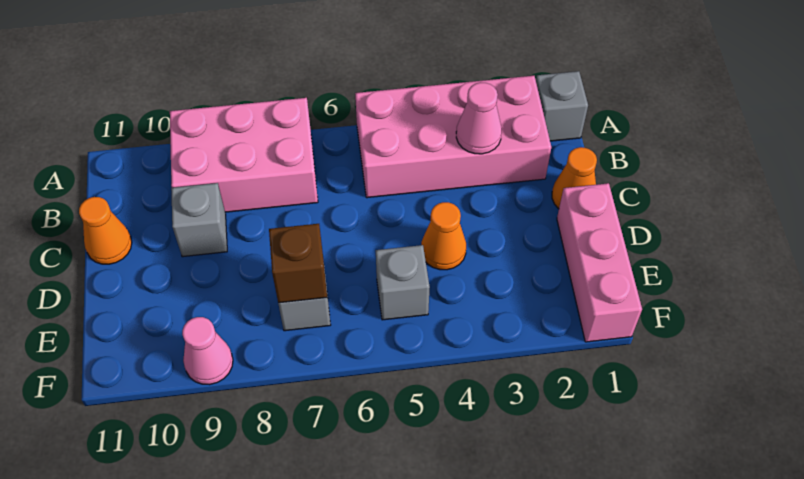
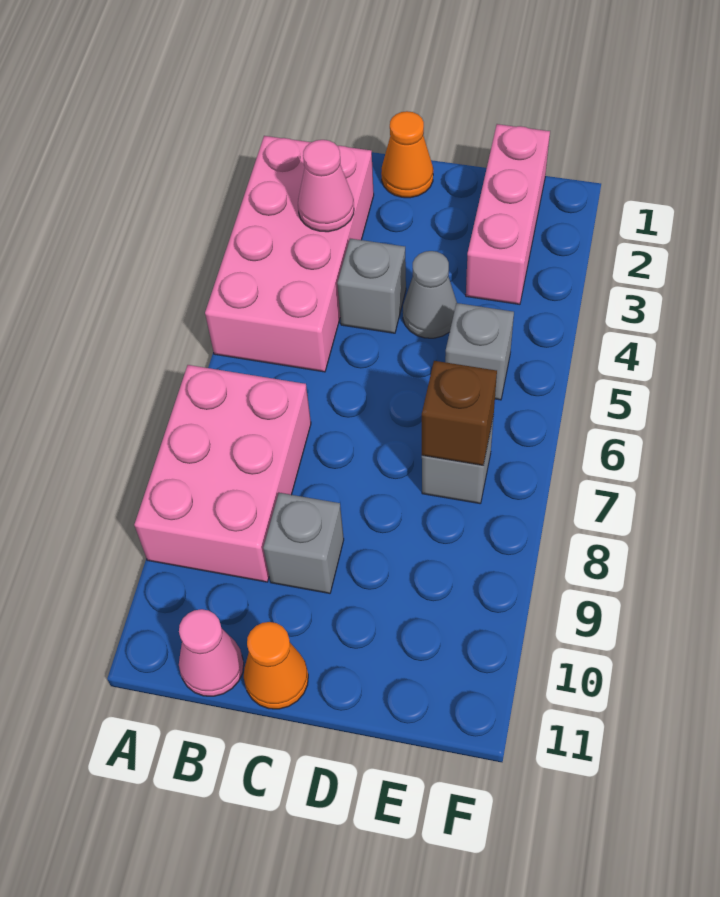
grey 1x1 brick [536,71,588,141] -> grey 1x1 brick moved to [337,239,406,333]
pink 1x3 brick [557,183,642,342] -> pink 1x3 brick turned to [466,124,550,304]
orange 1x1 cone [421,202,466,270] -> grey 1x1 cone [403,251,457,338]
pink 1x1 cone [182,317,233,385] -> pink 1x1 cone moved to [179,609,244,696]

